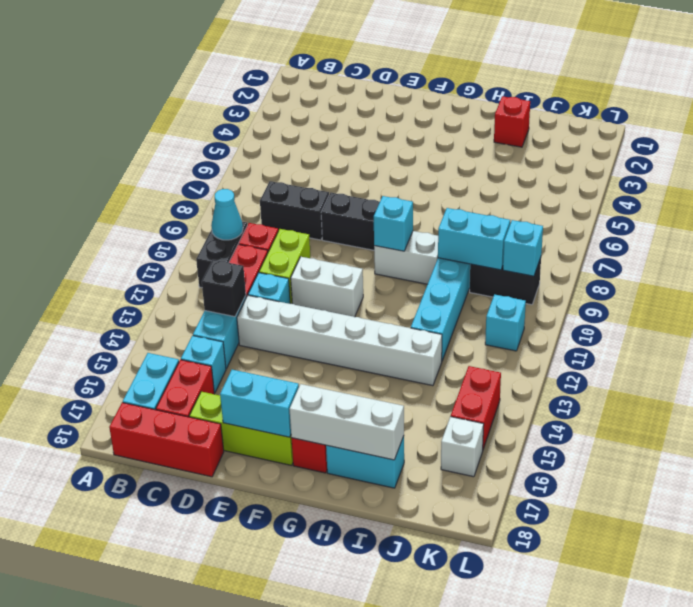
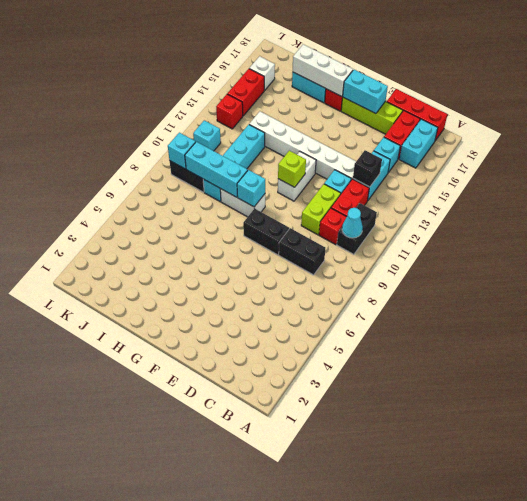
white 1x2 brick [291,257,363,317] -> white 1x2 brick turned to [278,152,316,201]
none -> lime 1x1 brick [278,151,306,187]
red 1x1 brick [494,96,530,147] -> red 1x1 brick moved to [216,94,243,129]
cyan 1x2 brick [438,208,510,270] -> cyan 1x3 brick [185,142,248,197]

